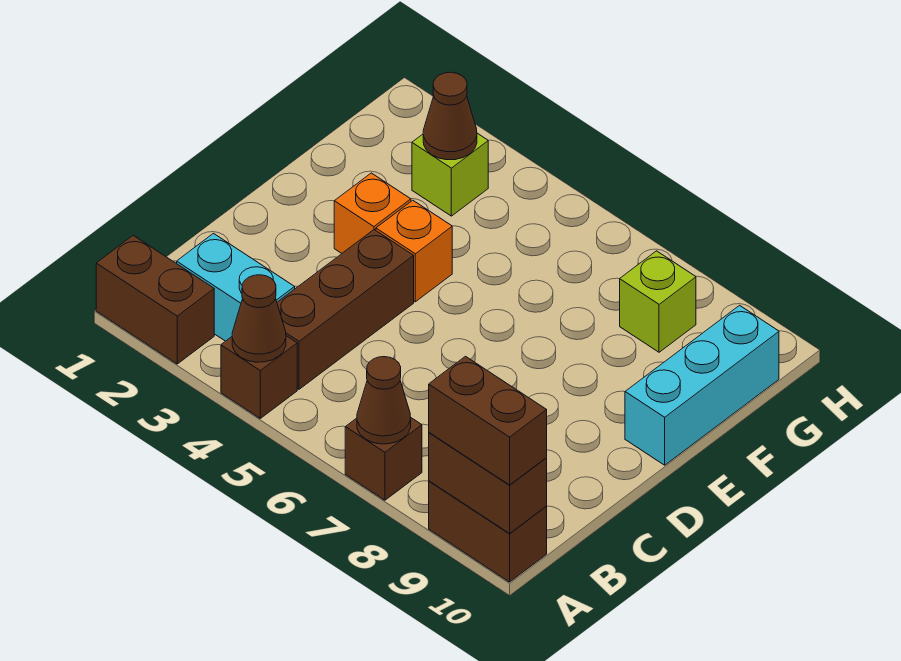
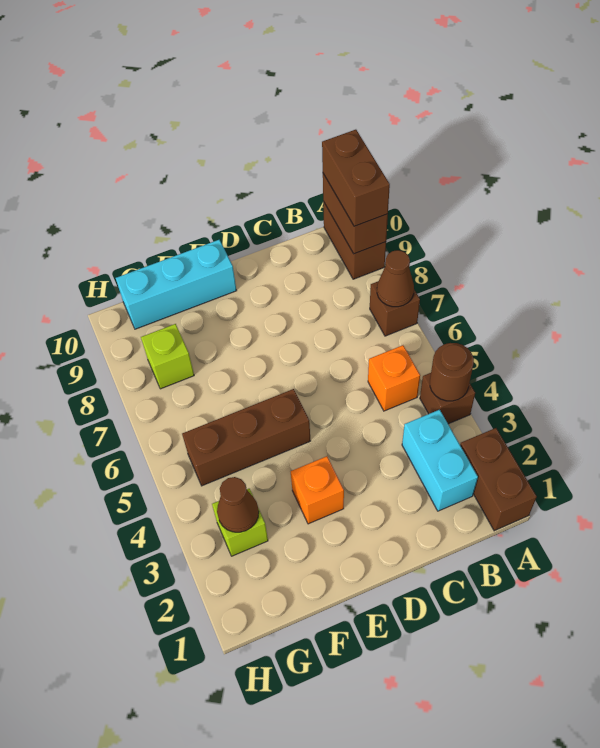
brown 1x1 cone [232,275,286,362] -> brown 1x1 round brick [430,343,474,401]
brown 1x3 brick [277,230,414,389] -> brown 1x3 brick moved to [182,389,310,486]
orange 1x1 brick [376,200,452,302] -> orange 1x1 brick moved to [368,345,420,411]

